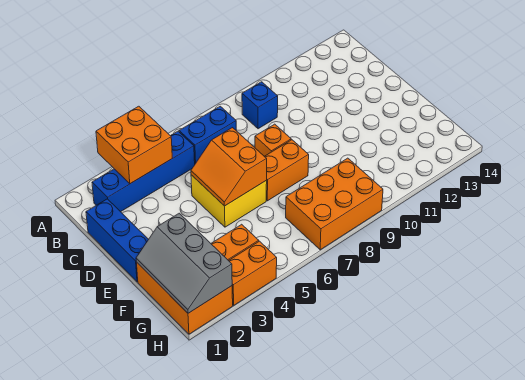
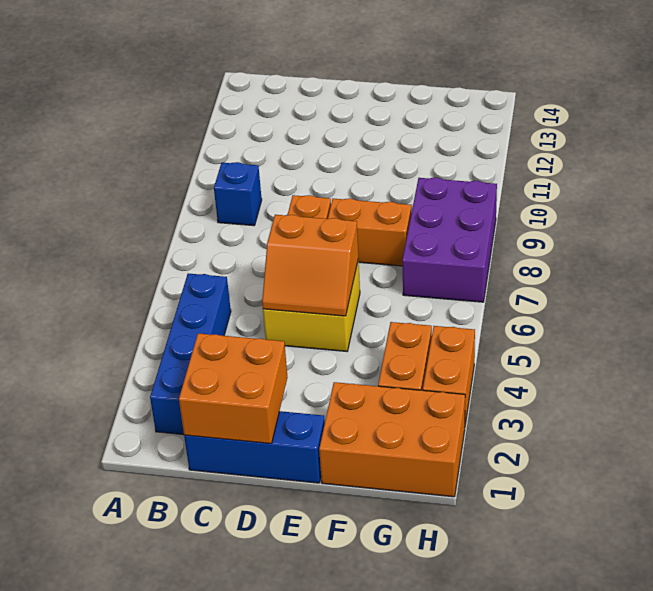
orange 2x2 brick [96,106,172,184] -> orange 2x2 brick moved to [179,333,288,444]
blue 1x2 brick [179,106,236,164] -> none
orange 1x2 brick [264,140,309,201] -> orange 1x2 brick turned to [328,198,411,266]
grey 2x3 slope [136,213,232,313] -> none
orange 2x3 brick [286,158,383,250] -> purple 2x3 brick [402,178,497,302]

